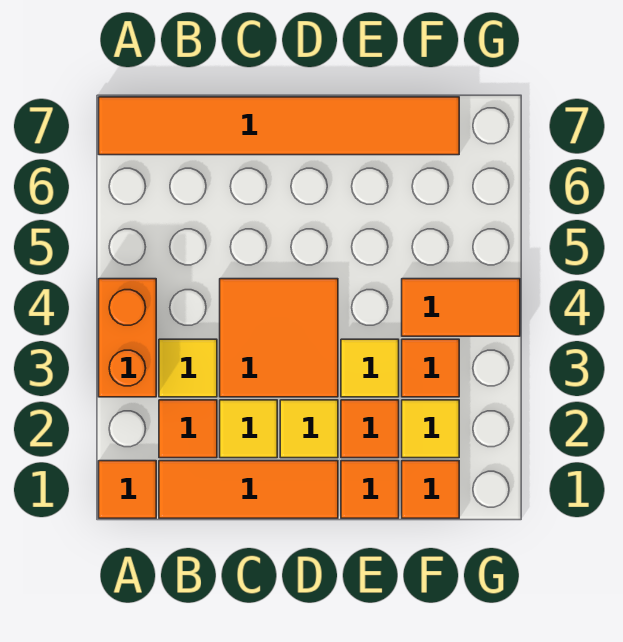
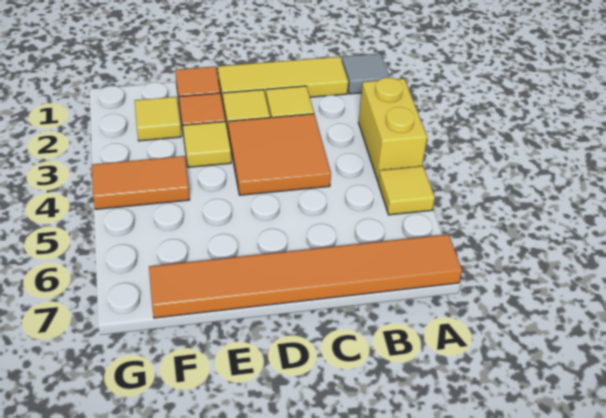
orange 1x1 tile [99,461,156,518] -> grey 1x1 tile [342,53,390,94]
orange 1x2 brick [99,279,156,397] -> yellow 1x2 brick [359,77,427,181]
orange 1x3 tile [159,461,338,518] -> yellow 1x3 tile [218,57,348,102]
orange 1x1 tile [159,400,217,458] -> none
yellow 1x1 tile [159,339,217,397] -> yellow 1x1 tile moved to [378,166,435,215]
orange 1x1 tile [402,461,459,518] -> none
orange 1x1 tile [402,339,459,397] -> none

